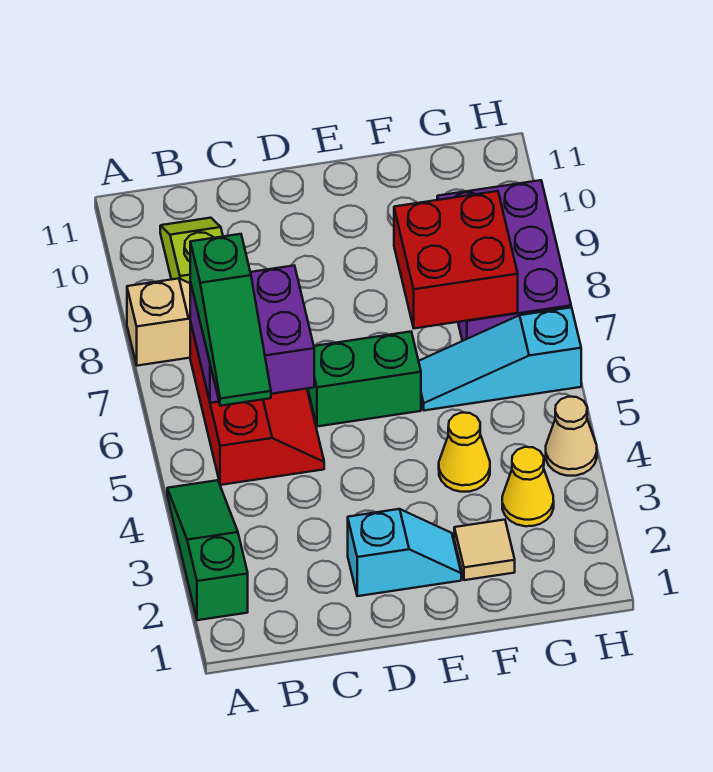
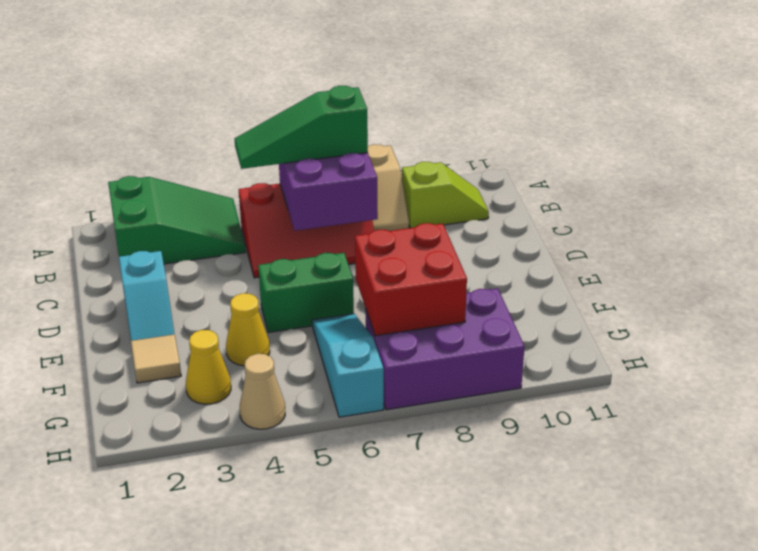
green 1x3 slope [167,480,248,620] -> green 2x3 slope [108,176,245,264]
green 1x2 brick [308,332,421,427] -> green 1x2 brick turned to [258,253,354,333]

